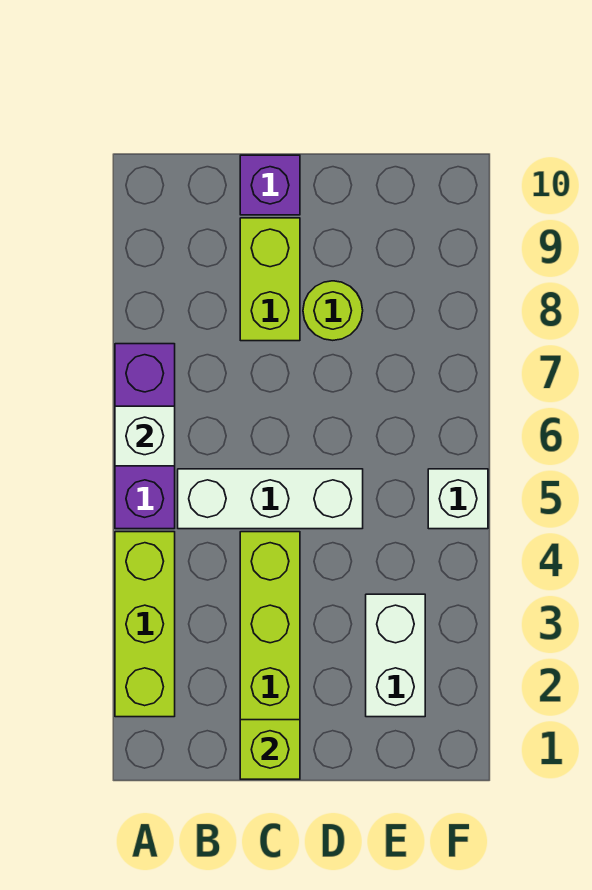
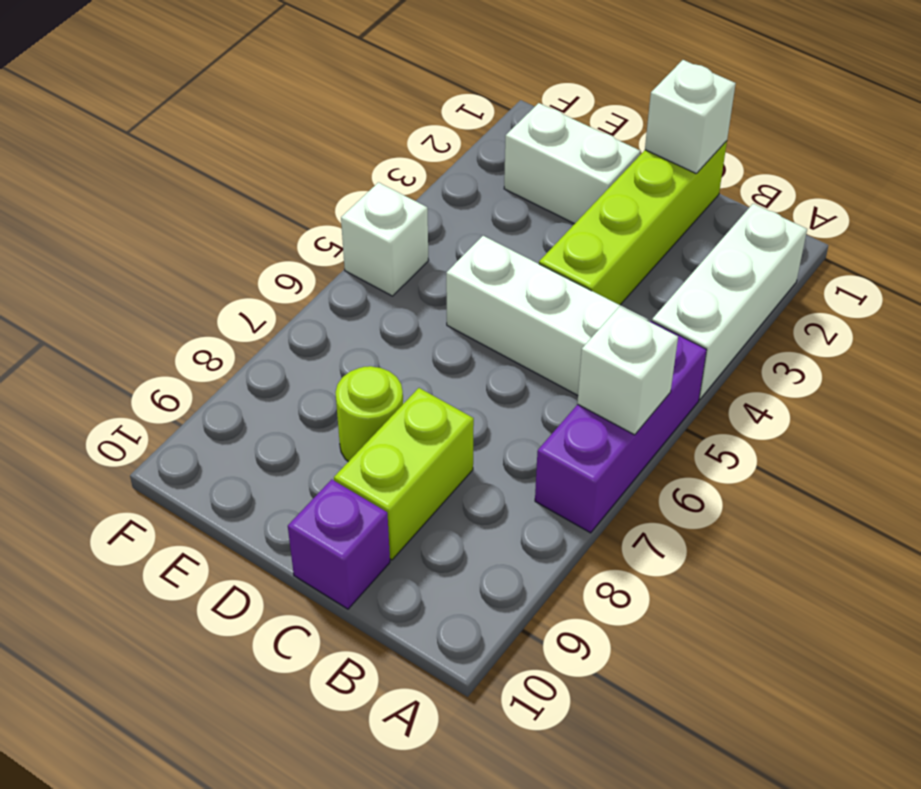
lime 1x3 brick [115,532,175,717] -> white 1x3 brick [652,204,807,399]
lime 1x1 brick [240,720,300,779] -> white 1x1 brick [645,60,736,174]
white 1x2 brick [366,594,425,717] -> white 1x2 brick turned to [504,103,641,224]

